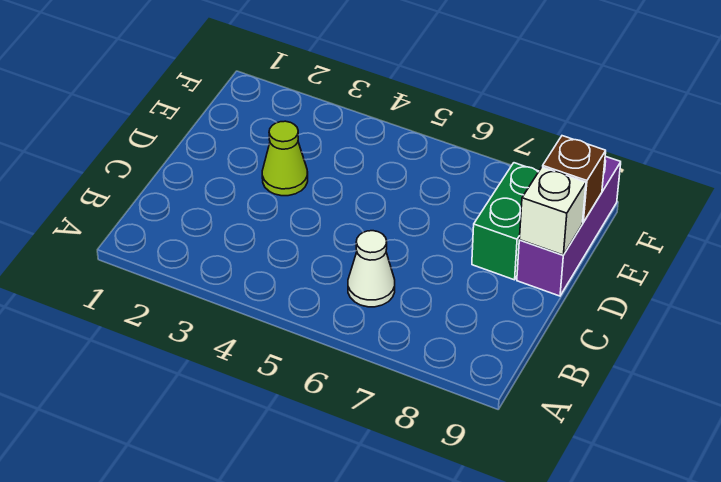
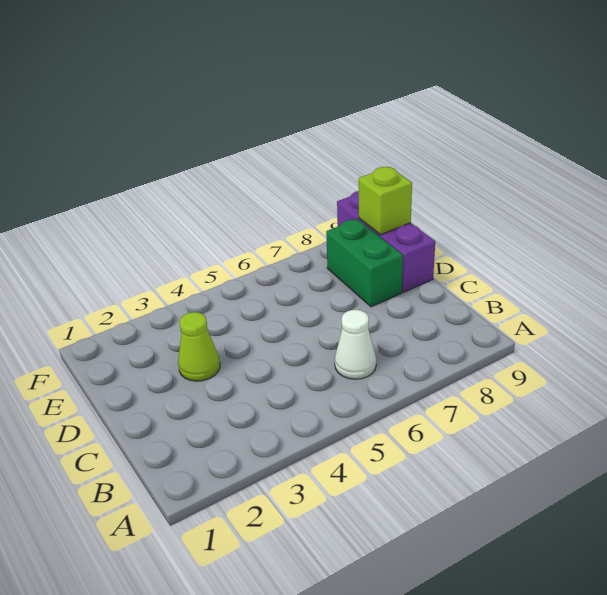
white 1x1 brick [519,167,586,255] -> none
brown 1x1 brick [543,136,606,222] -> lime 1x1 brick [359,167,412,235]

